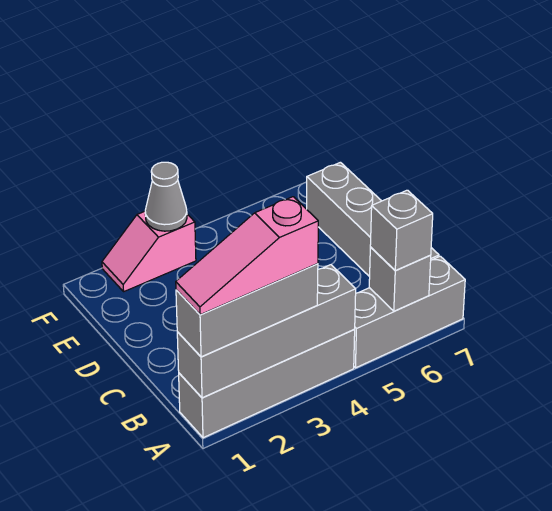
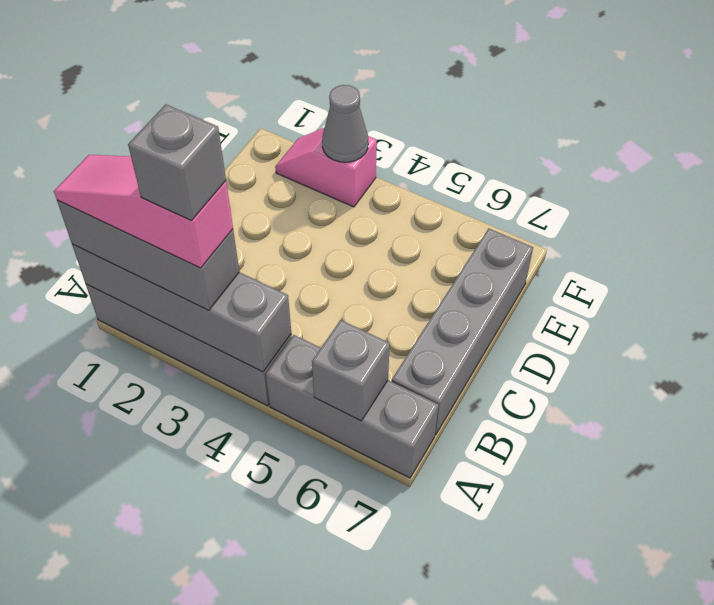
grey 1x1 brick [370,190,433,270] -> grey 1x1 brick moved to [128,104,226,221]

